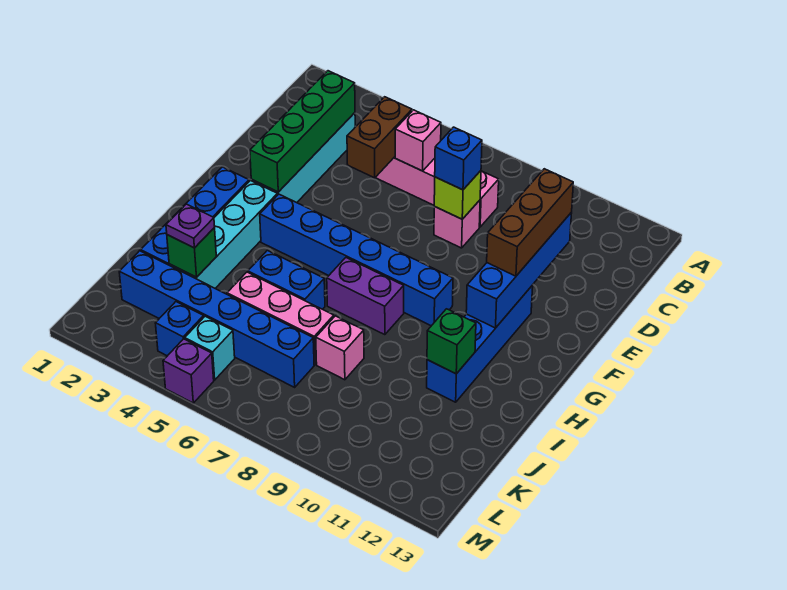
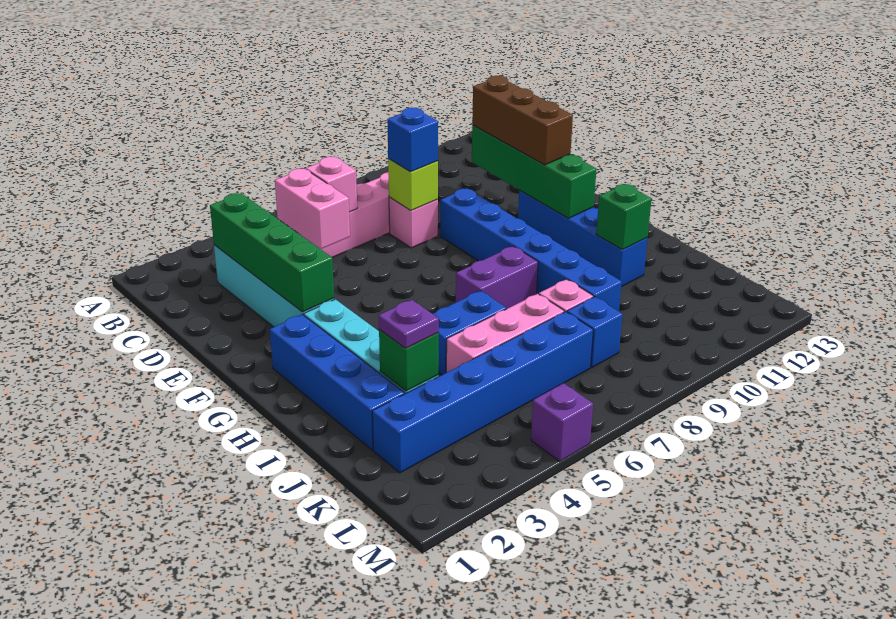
brown 1x2 brick [347,97,412,178] -> pink 1x2 brick [275,169,350,249]
blue 1x4 brick [466,212,572,328] -> green 1x4 brick [472,125,597,218]
blue 1x6 brick [260,194,453,326] -> blue 1x6 brick turned to [440,189,622,311]
blue 1x1 brick [155,302,204,356] -> blue 1x1 brick moved to [567,297,623,367]
cyan 1x1 brick [185,316,235,380] -> none

